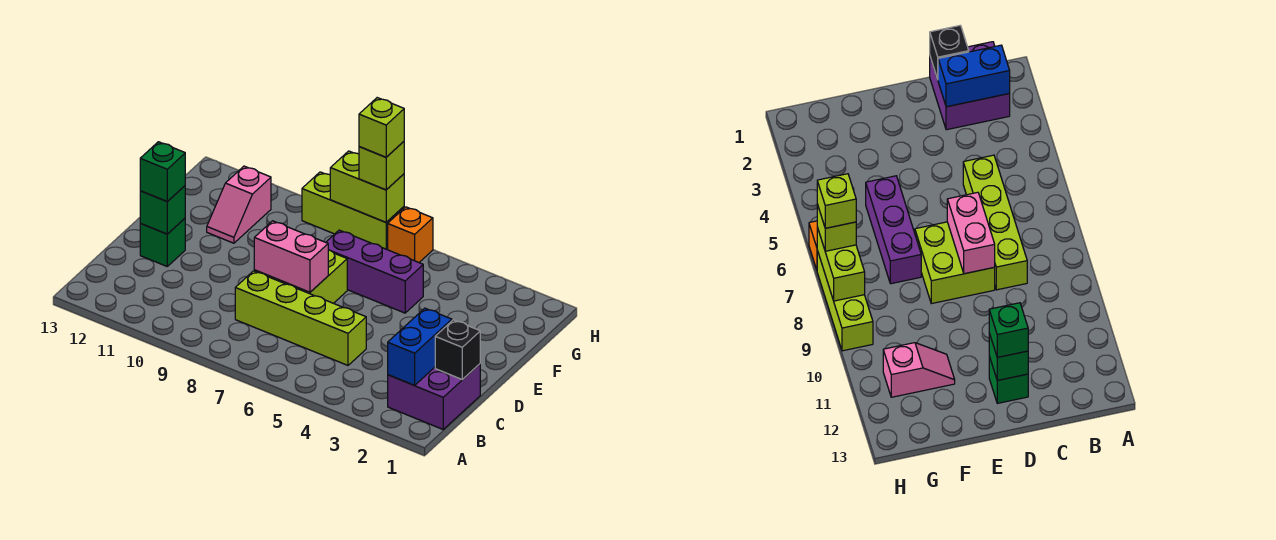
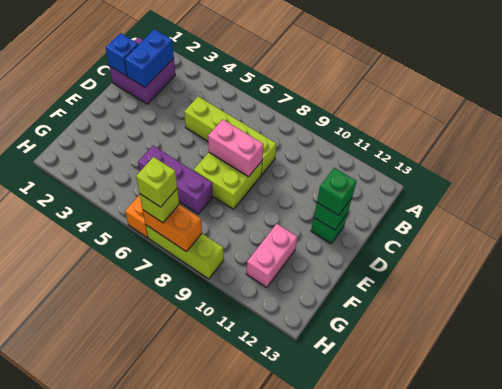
black 1x1 brick [435,320,480,380] -> blue 1x1 brick [106,33,138,76]
pink 1x2 slope [207,166,271,243] -> pink 1x2 brick [246,224,297,288]
lime 1x2 brick [330,151,404,222] -> orange 1x2 brick [143,205,202,252]

